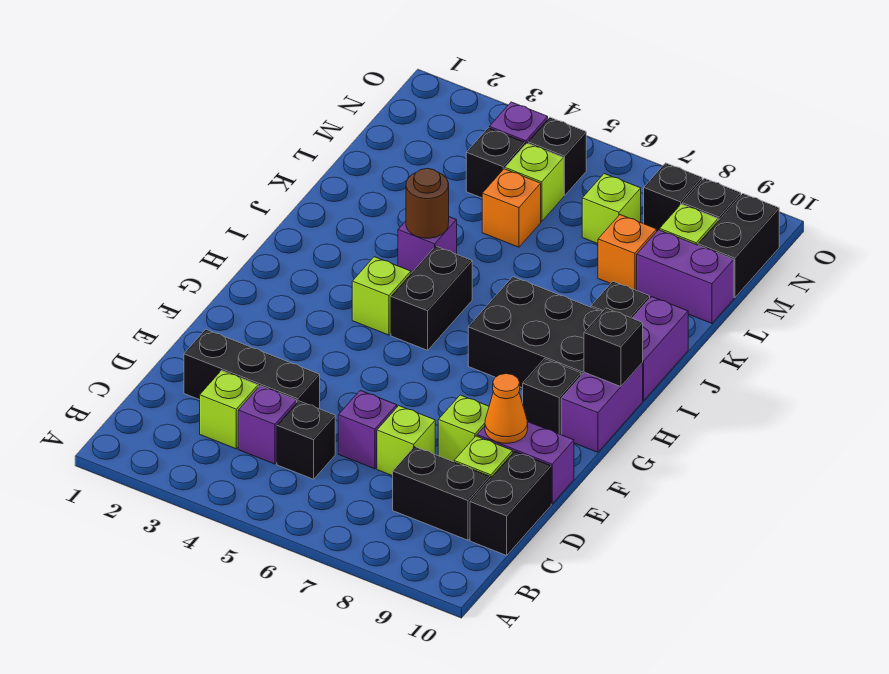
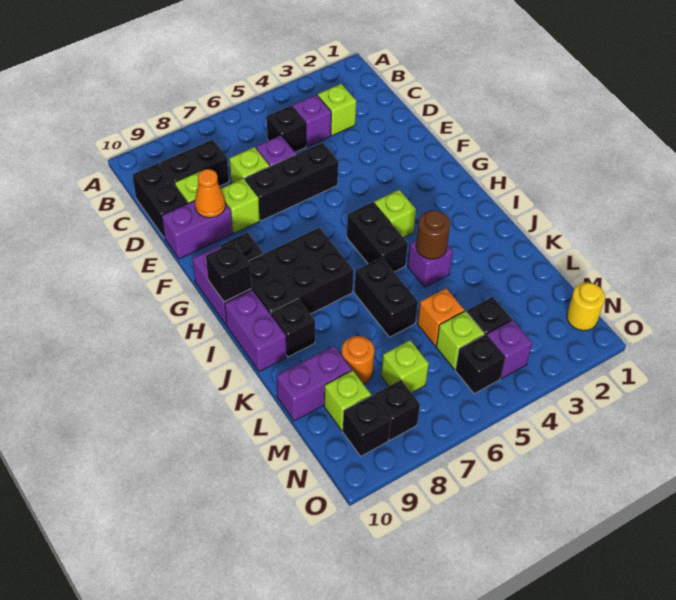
black 1x3 brick [184,329,320,409] -> black 1x3 brick moved to [245,143,338,221]
orange 1x1 brick [598,215,657,290] -> orange 1x1 round brick [342,336,374,384]
black 1x2 brick [698,194,779,298] -> black 1x2 brick moved to [355,257,418,337]
none -> yellow 1x1 round brick [567,283,605,331]

